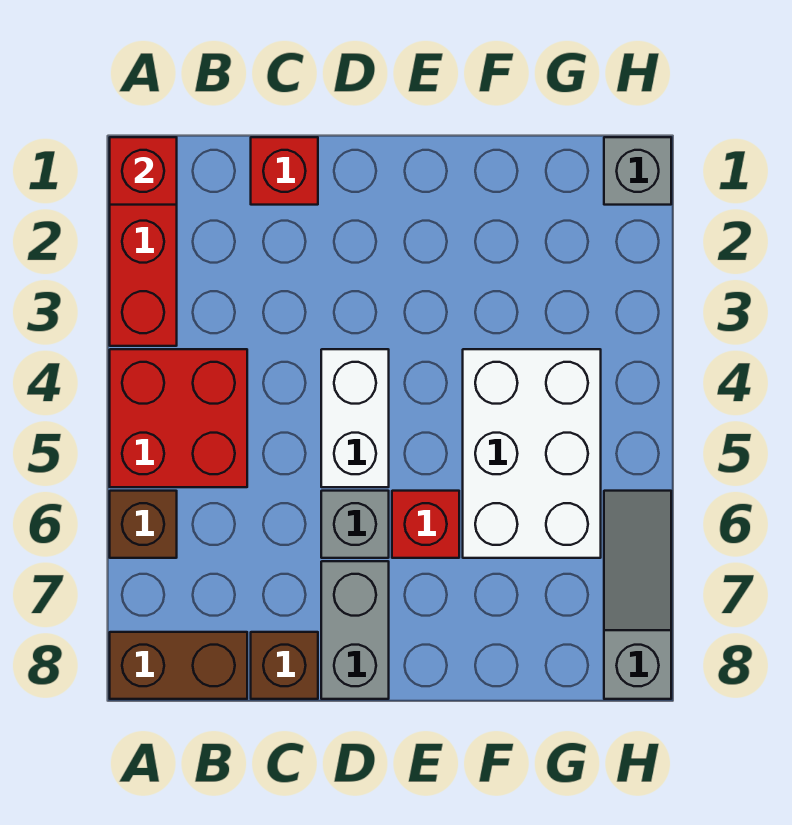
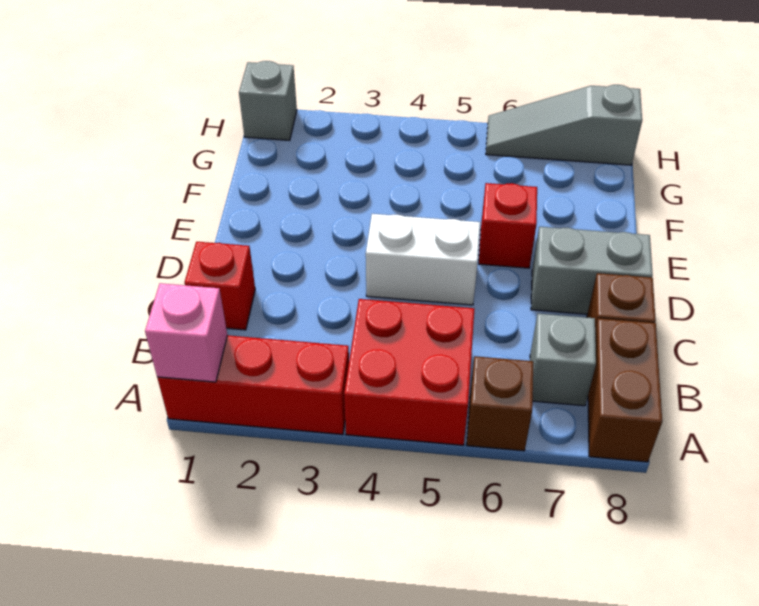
red 1x1 brick [110,137,177,205] -> pink 1x1 brick [145,283,227,382]
grey 1x1 brick [321,491,389,558] -> grey 1x1 brick moved to [530,314,596,406]
white 2x3 brick [463,349,601,558] -> none

